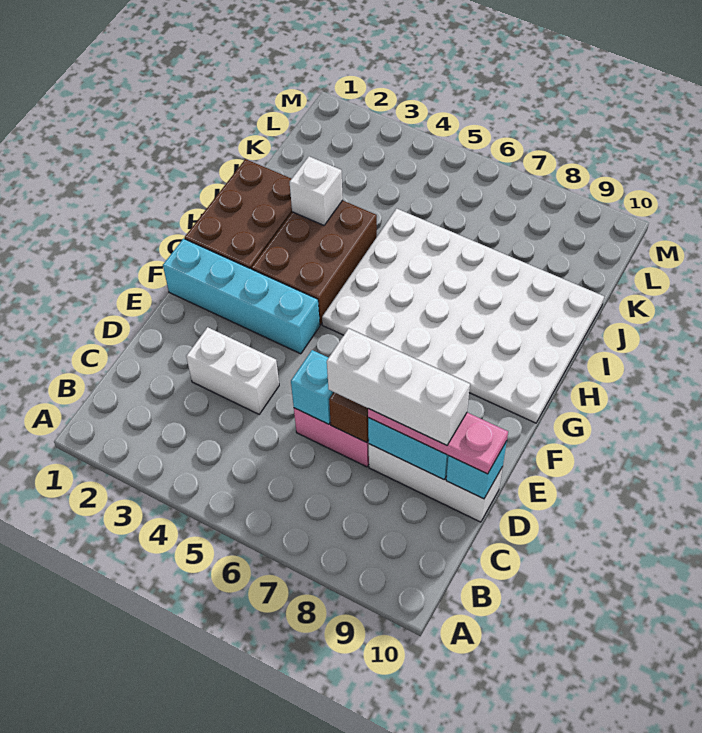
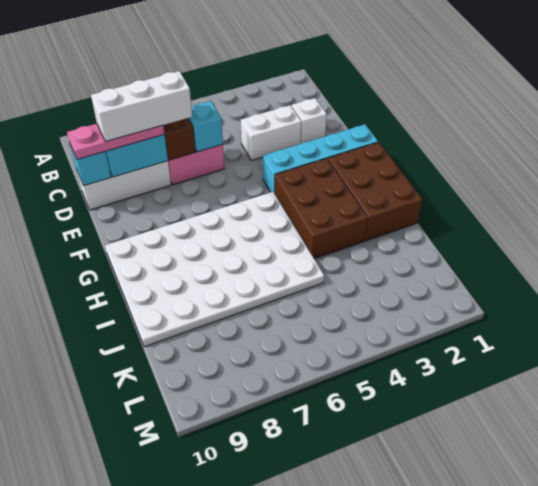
white 1x1 brick [290,156,343,225] -> white 1x1 brick moved to [292,98,327,144]

